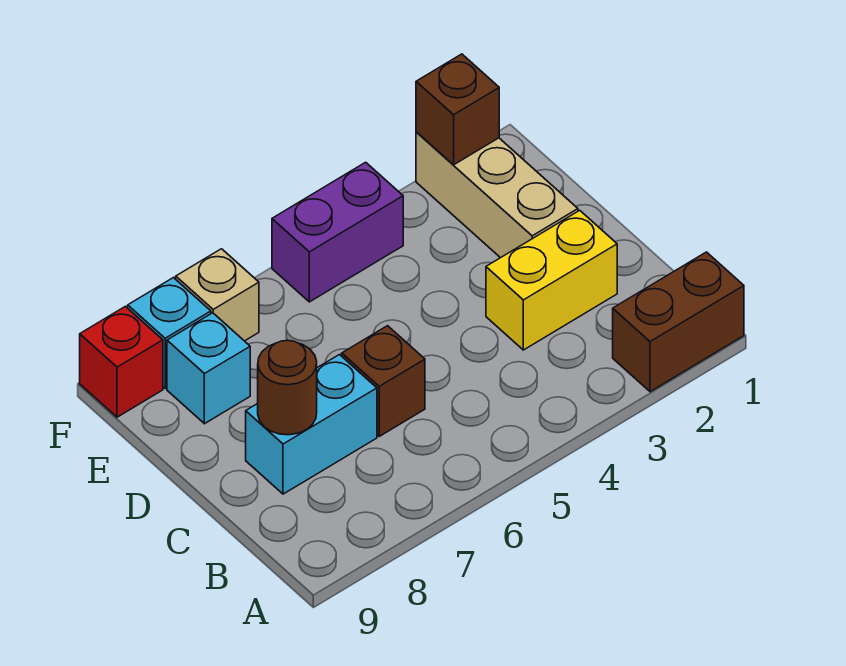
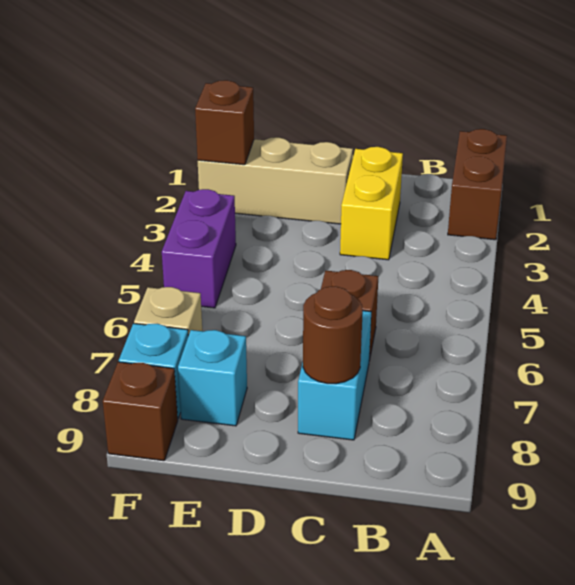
red 1x1 brick [80,306,163,417] -> brown 1x1 brick [103,362,178,461]

